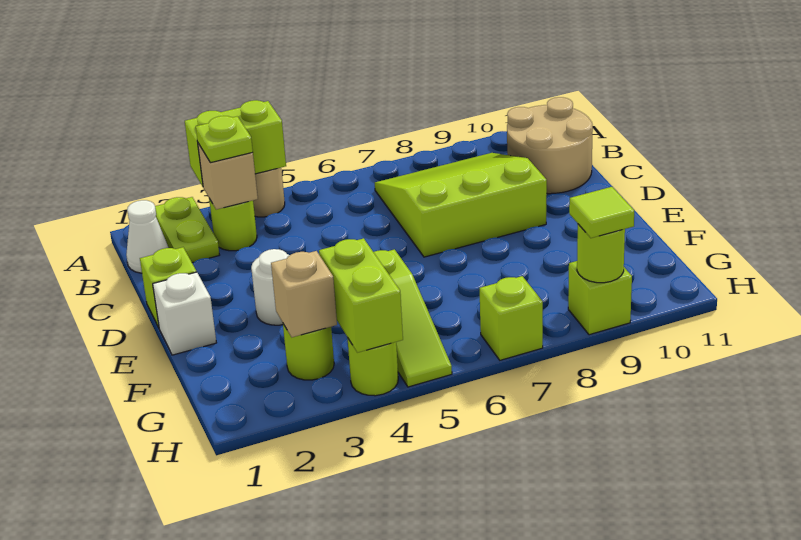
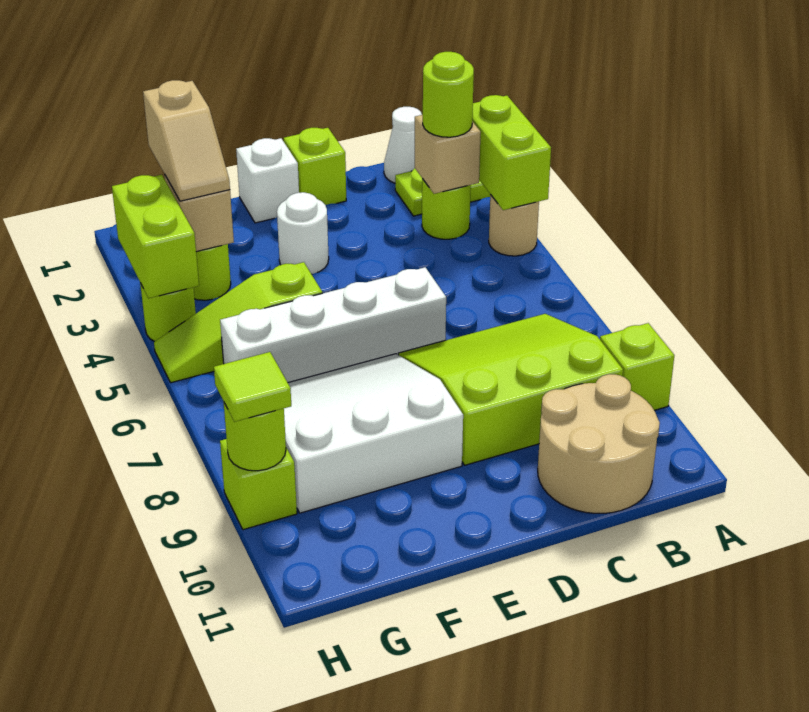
lime 1x1 plate [196,116,253,163] -> lime 1x1 round brick [423,52,474,137]
lime 3x3 slope [375,153,547,257] -> lime 3x3 slope turned to [398,314,623,465]
none -> white 1x4 brick [220,267,446,382]
none -> white 3x3 slope [284,354,463,513]
none -> tan 1x2 slope [143,80,230,201]
lime 1x2 brick [319,238,403,353] -> lime 1x2 brick turned to [112,175,199,298]
lime 1x1 brick [480,276,543,360] -> lime 1x1 brick moved to [600,323,674,410]

